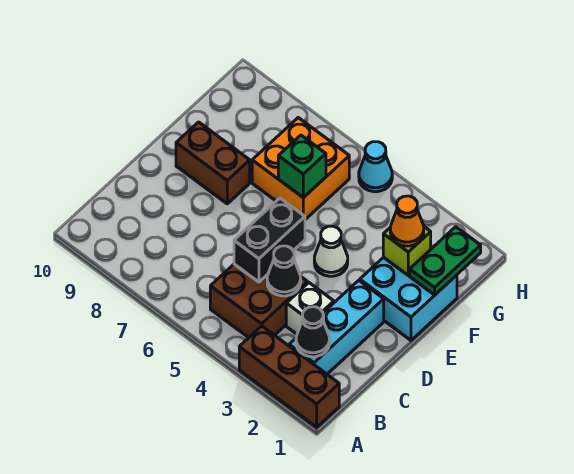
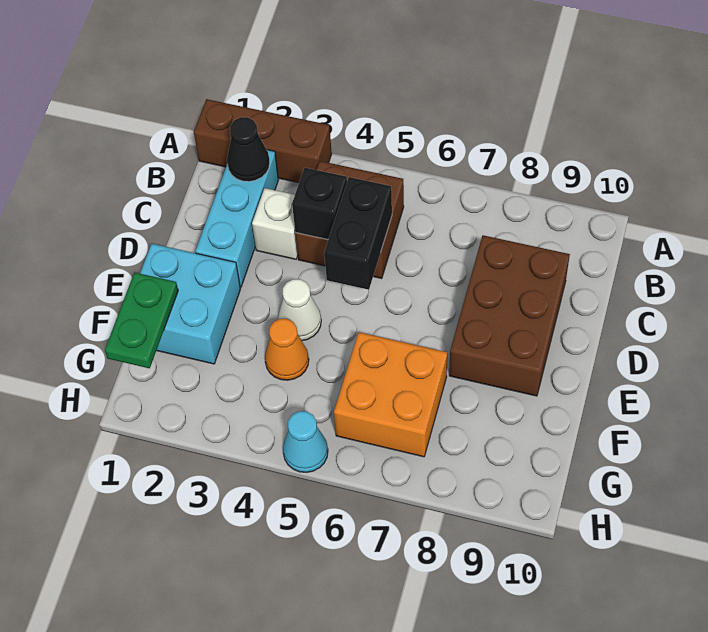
black 1x1 cone [267,246,301,296] -> black 1x1 brick [292,168,347,240]
brown 1x2 brick [176,122,250,204] -> brown 2x3 brick [449,235,570,396]
lime 1x1 brick [383,227,431,275] -> none
orange 1x1 cone [390,196,424,246] -> orange 1x1 cone moved to [265,319,309,380]
green 1x1 brick [278,135,326,198] -> none

